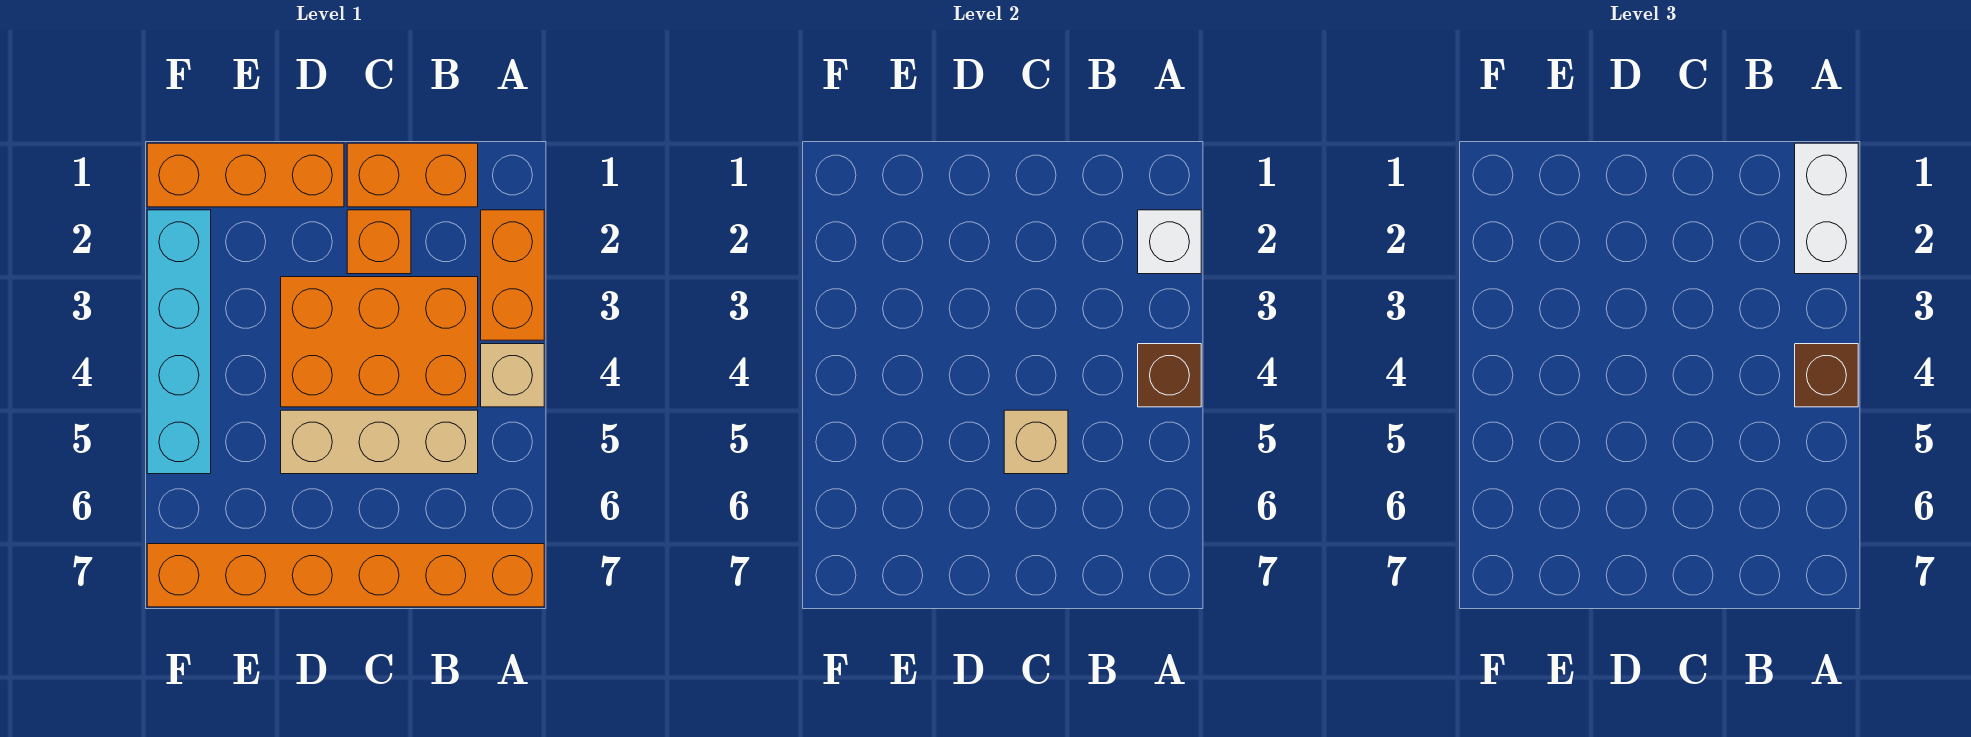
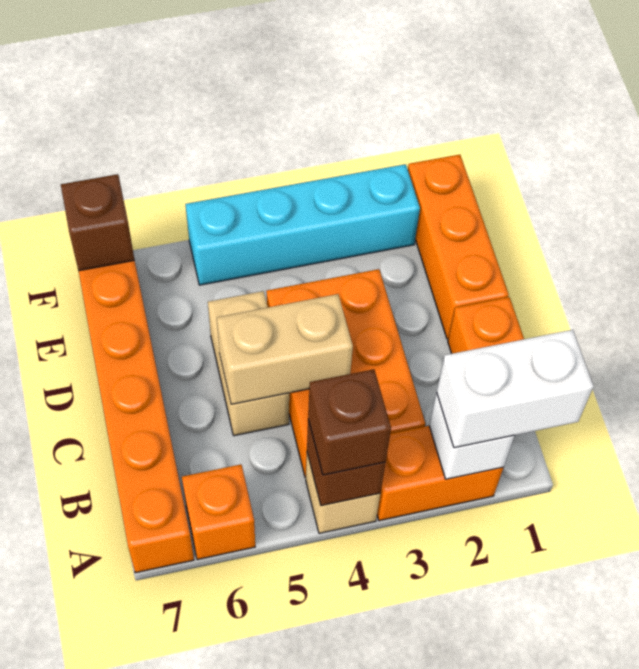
tan 1x3 brick [281,410,478,474] -> tan 1x2 brick [208,291,289,436]
orange 1x1 brick [347,210,411,274] -> orange 1x1 brick moved to [182,465,255,560]
tan 1x1 brick [1004,410,1068,474] -> tan 1x2 brick [217,294,353,404]
none -> brown 1x1 brick [61,174,134,271]

